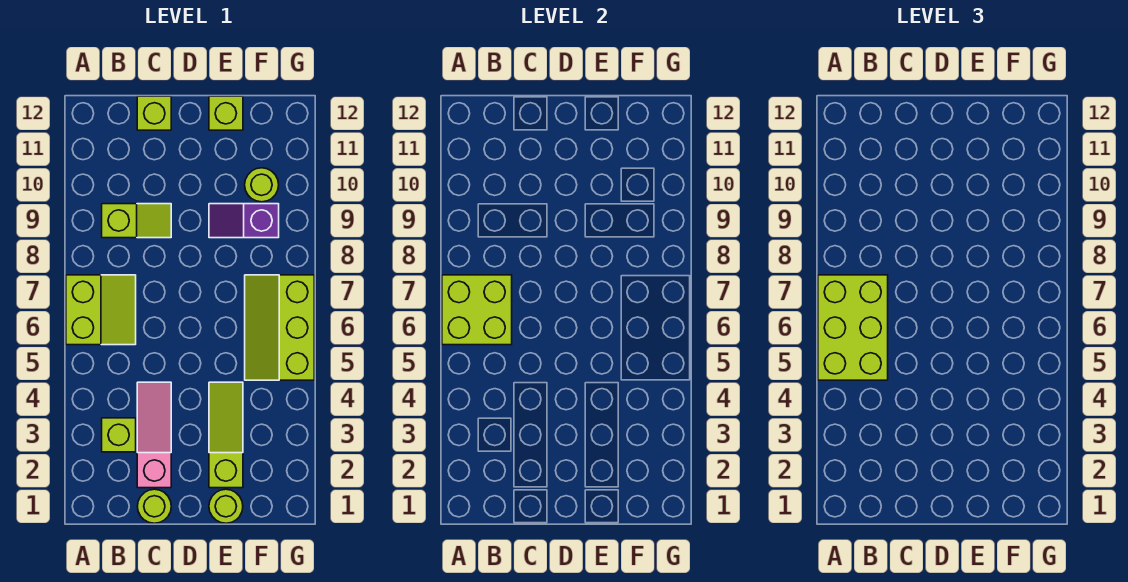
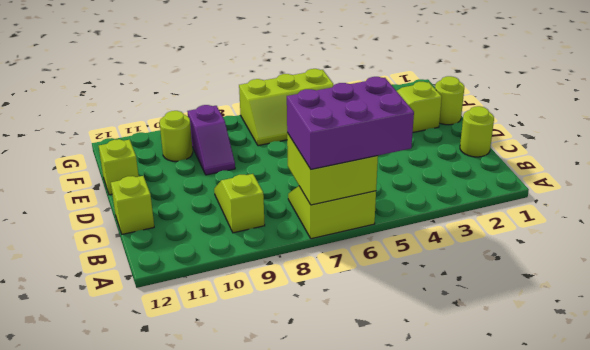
lime 2x3 brick [818,275,888,380] -> purple 2x3 brick [287,77,414,169]
lime 1x1 brick [102,418,136,452] -> none
pink 1x3 slope [137,382,171,488] -> none

